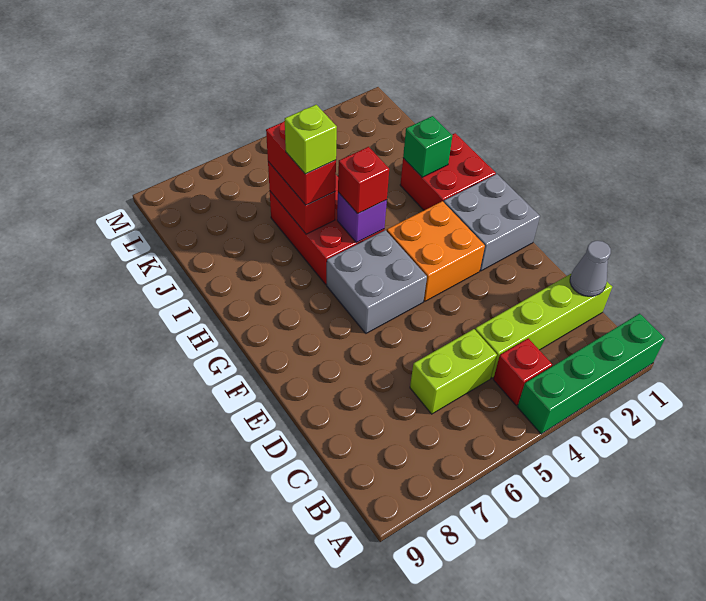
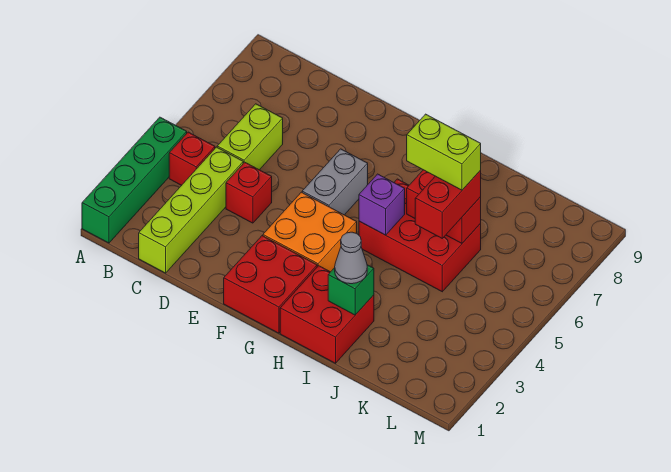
grey 1x1 cone [570,241,611,296] -> grey 1x1 cone moved to [335,232,367,284]
grey 2x2 brick [444,174,540,271] -> red 2x2 brick [224,236,317,333]
grey 2x2 brick [327,230,427,333] -> grey 1x2 brick [302,149,368,215]
red 1x1 brick [338,147,389,214] -> red 1x1 brick moved to [226,162,272,223]
red 1x2 brick [266,121,336,205] -> red 1x2 brick turned to [415,170,481,238]
lime 1x1 brick [285,105,337,174] -> lime 1x2 brick [407,114,481,190]

